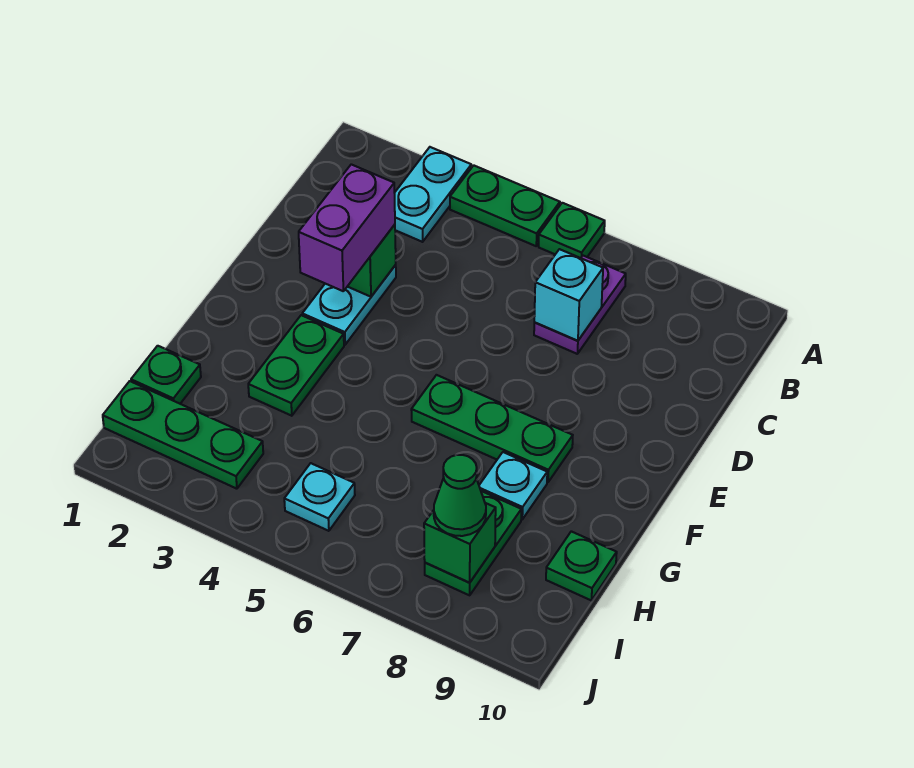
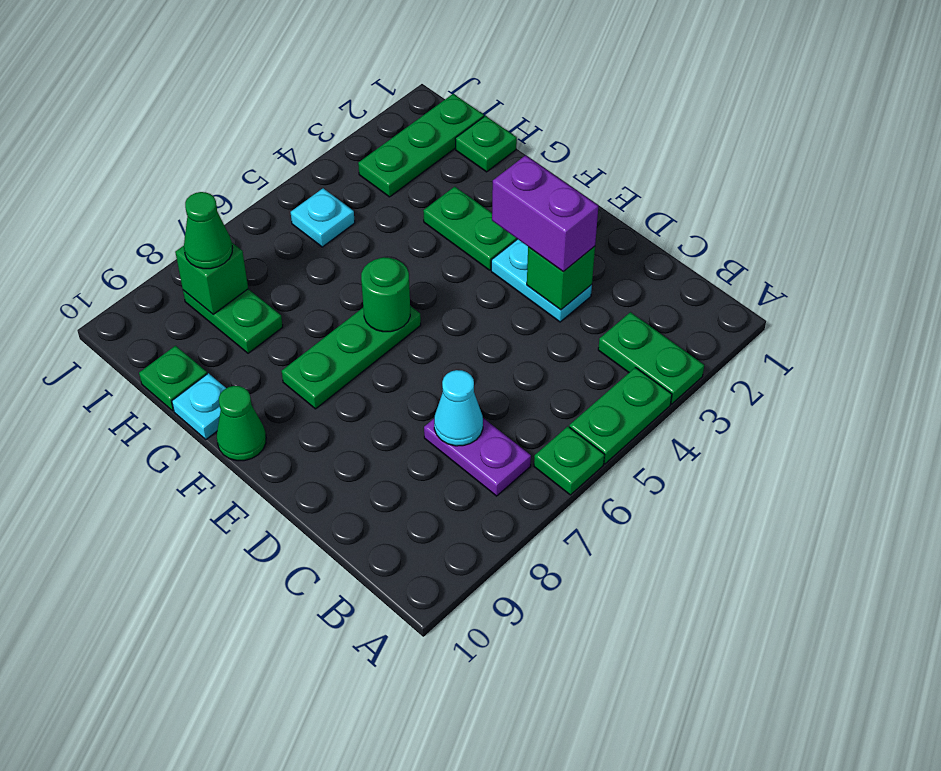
cyan 1x2 plate [395,147,471,242] -> green 1x2 plate [598,312,704,404]
cyan 1x1 brick [534,249,603,341] -> cyan 1x1 cone [434,370,483,446]
none -> green 1x1 round brick [361,257,410,332]
none -> green 1x1 cone [217,386,266,461]
cyan 1x1 plate [479,452,547,519] -> cyan 1x1 plate moved to [172,373,226,440]

